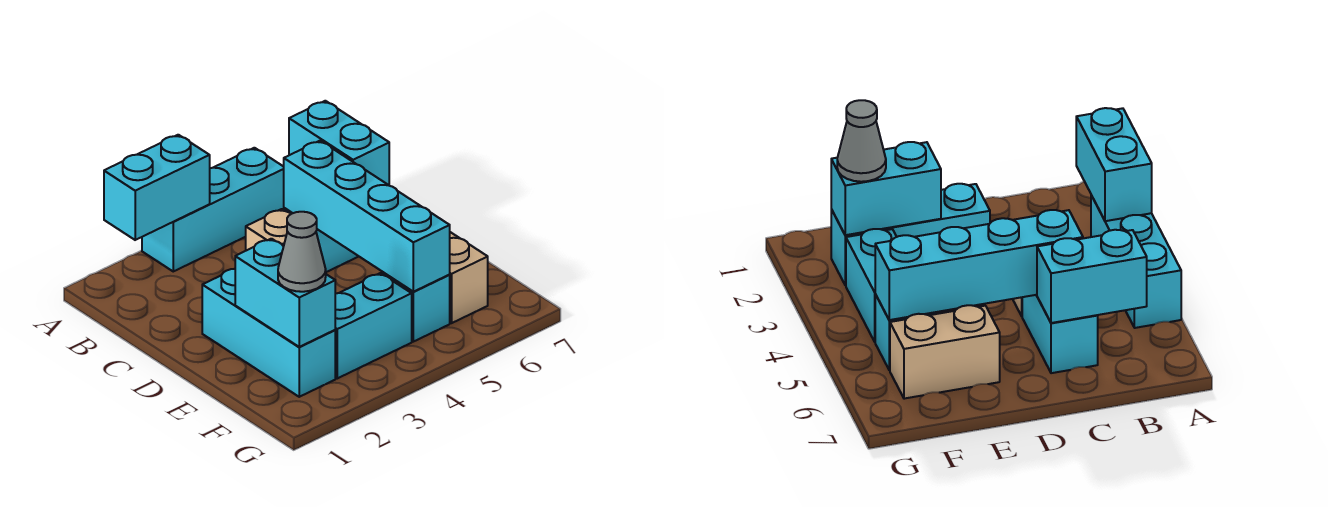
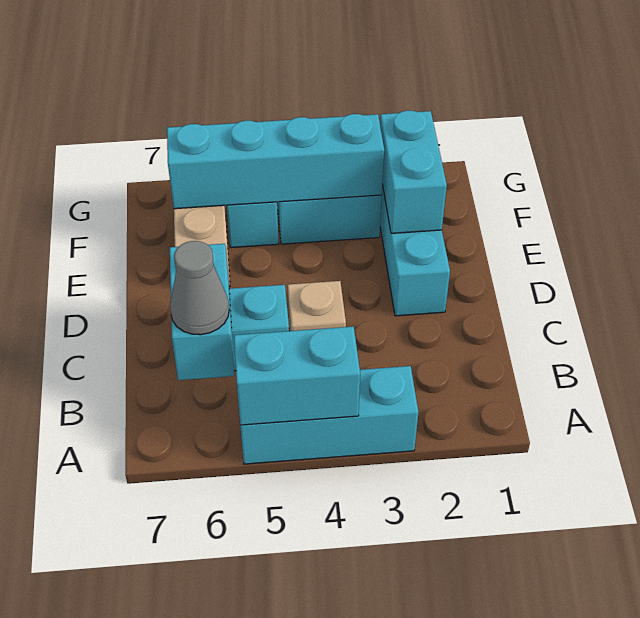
cyan 1x2 brick [104,135,210,240] -> cyan 1x2 brick moved to [234,327,360,425]
cyan 1x4 brick [284,141,450,292] -> cyan 1x4 brick turned to [167,114,384,209]
grey 1x1 cone [278,212,326,292] -> grey 1x1 cone moved to [170,241,229,335]

